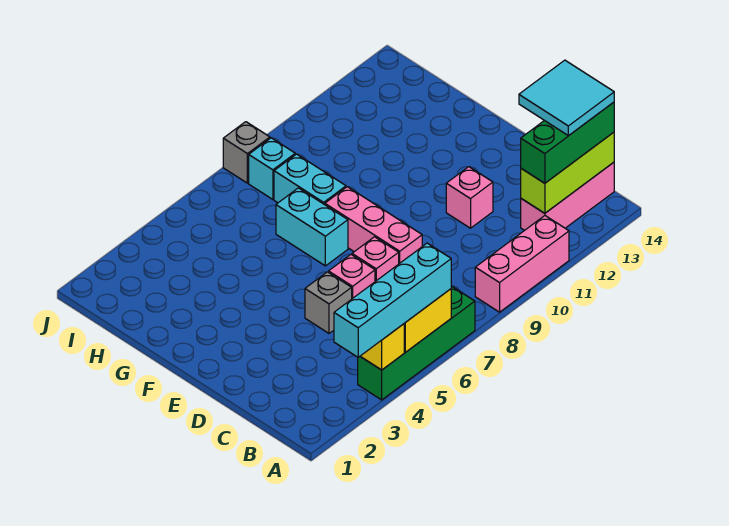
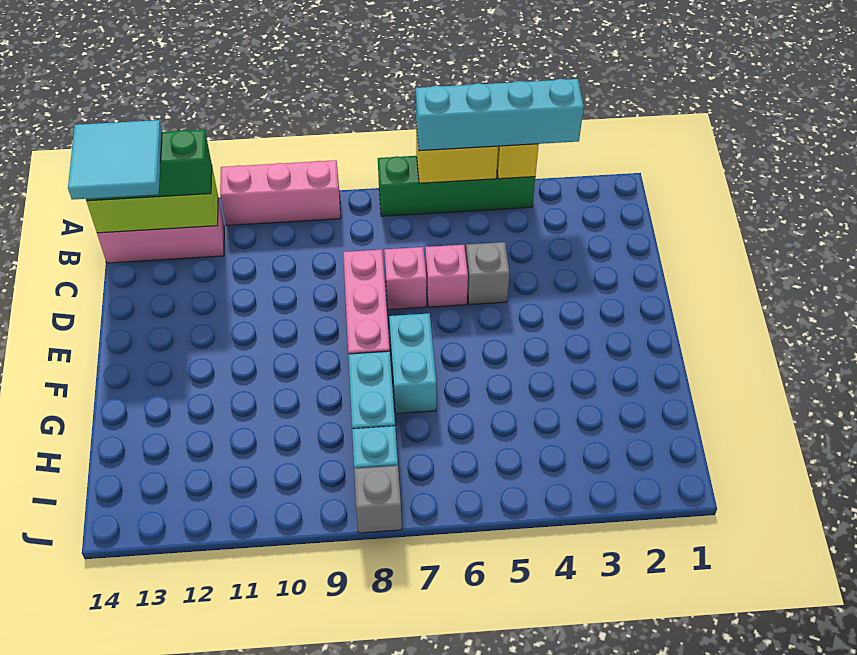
pink 1x1 brick [446,167,493,228] -> none

